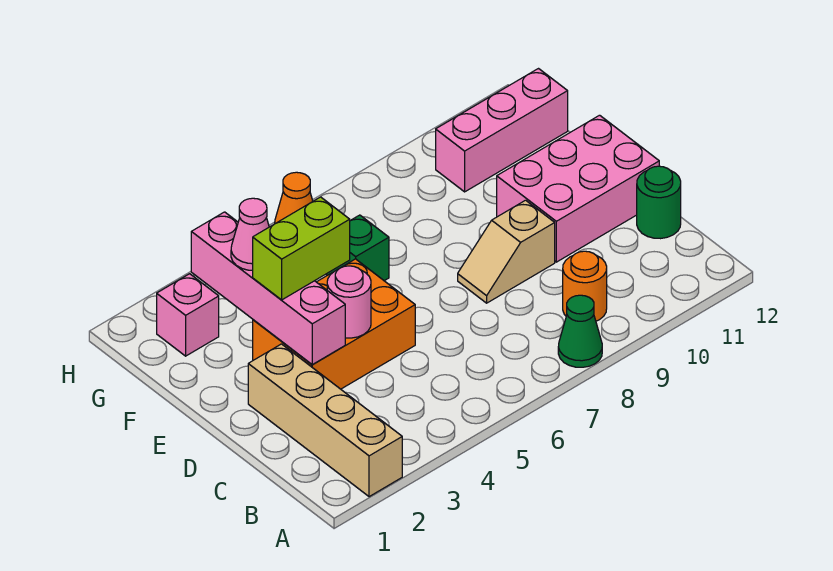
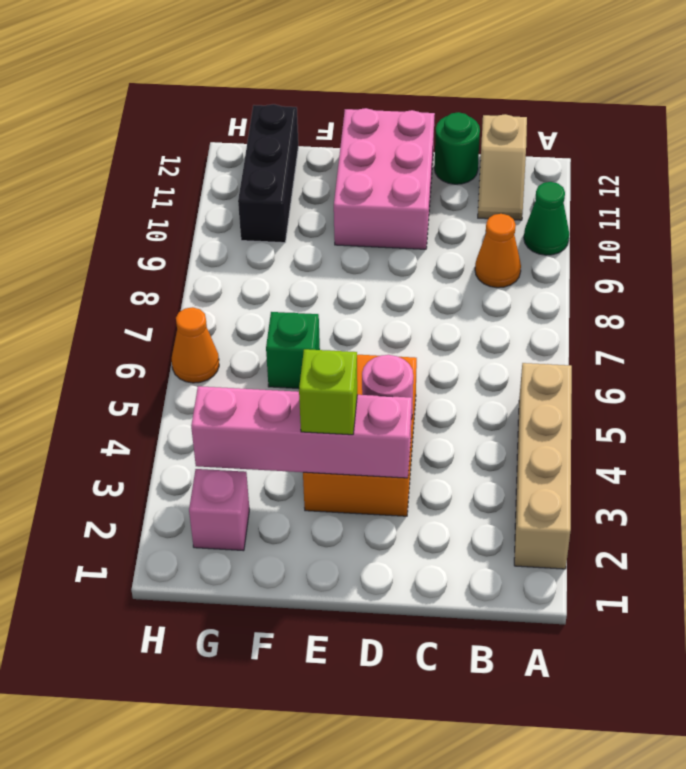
tan 1x4 brick [248,344,402,497] -> tan 1x4 brick turned to [514,363,572,569]
green 1x1 cone [558,295,602,367] -> green 1x1 cone moved to [524,182,569,255]
orange 1x1 round brick [563,251,607,321] -> orange 1x1 cone [475,214,521,288]
tan 1x2 slope [458,200,555,303] -> tan 1x2 slope moved to [478,114,527,220]
lime 1x2 brick [253,197,350,300] -> lime 1x1 brick [299,349,357,435]
pink 1x1 cone [231,198,269,270] -> none
pink 1x3 brick [436,69,568,192] -> black 1x3 brick [238,104,298,243]

